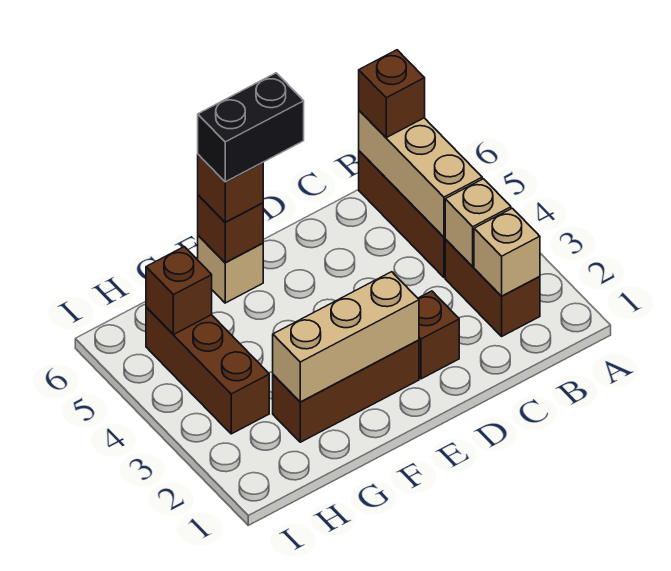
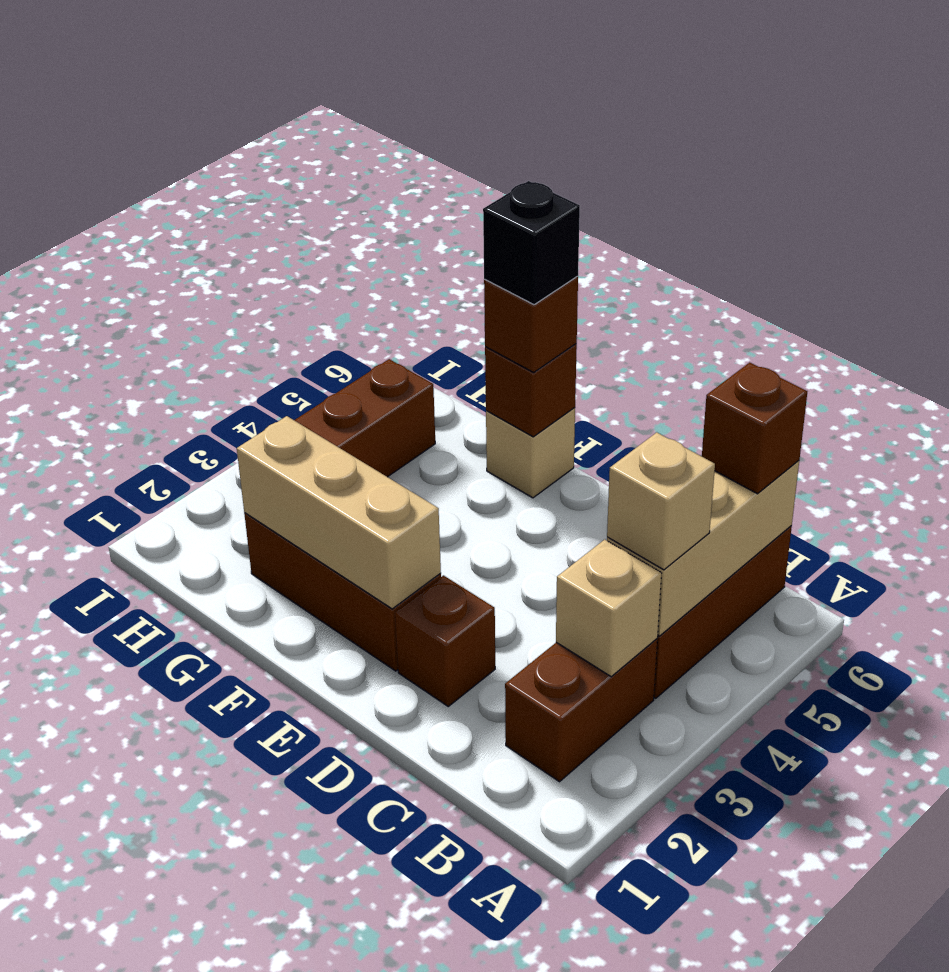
tan 1x1 brick [474,208,540,296] -> tan 1x1 brick moved to [607,432,715,570]
black 1x2 brick [198,73,304,182] -> black 1x1 brick [483,181,580,305]
brown 1x1 brick [146,247,212,335] -> none

